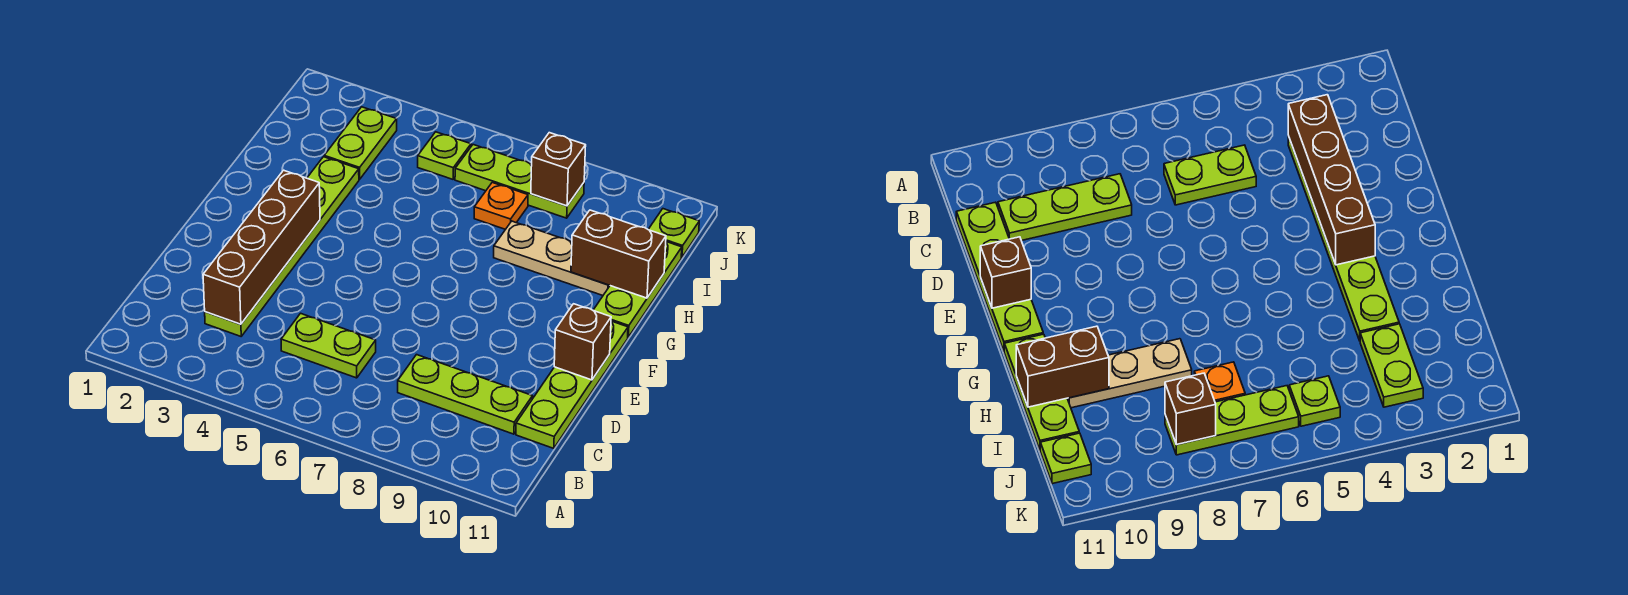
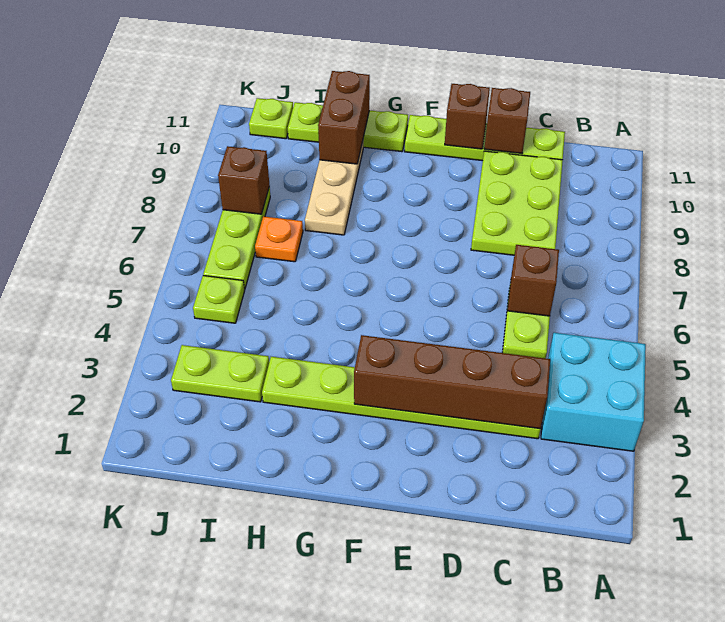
none -> cyan 2x2 brick [541,333,646,451]
none -> brown 1x1 brick [507,245,559,316]
lime 1x3 plate [398,355,532,434] -> lime 2x3 plate [471,151,563,255]
none -> brown 1x1 brick [484,88,530,153]

